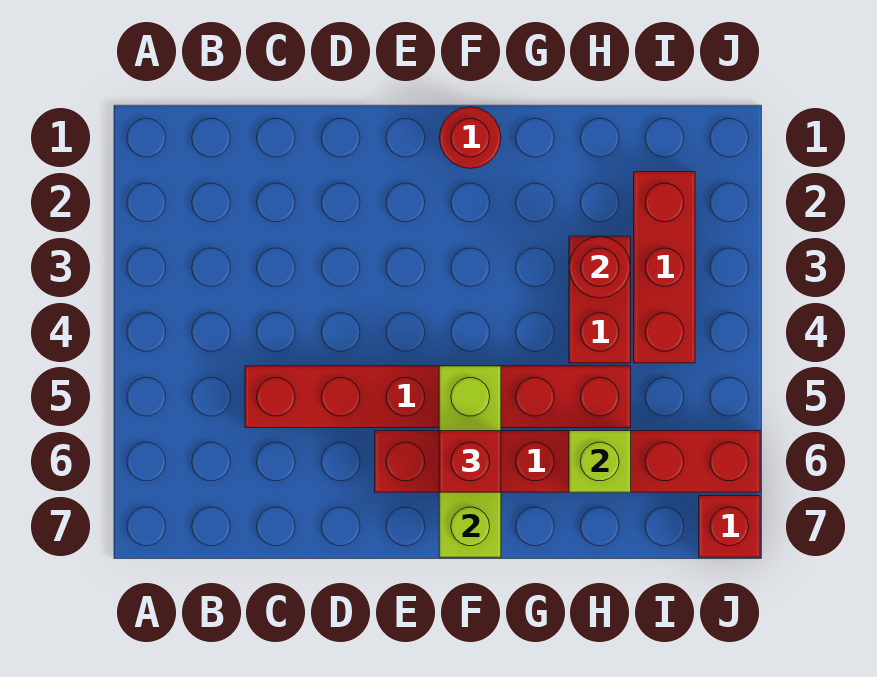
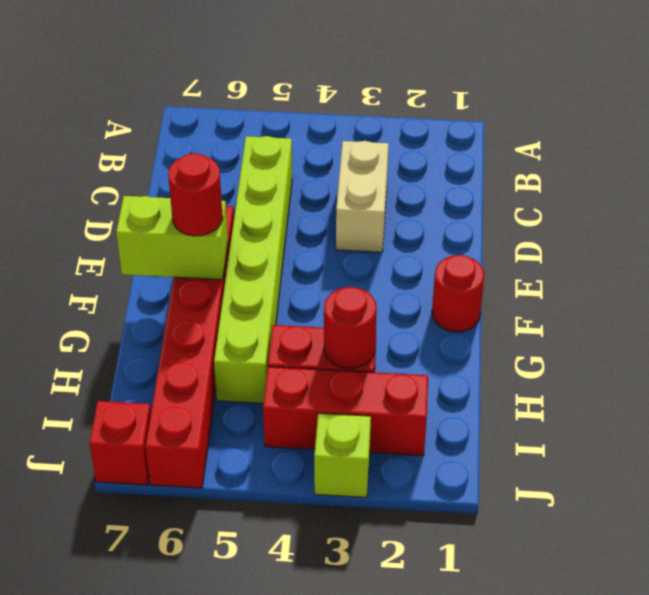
none -> tan 1x2 brick [336,141,389,252]
red 1x6 brick [245,366,631,428] -> lime 1x6 brick [214,136,292,403]
lime 1x3 brick [439,366,501,557] -> lime 1x2 brick [116,196,228,280]
red 1x1 brick [439,431,501,492] -> red 1x1 round brick [168,153,223,236]
lime 1x1 brick [569,431,631,492] -> lime 1x1 brick moved to [314,413,371,497]

